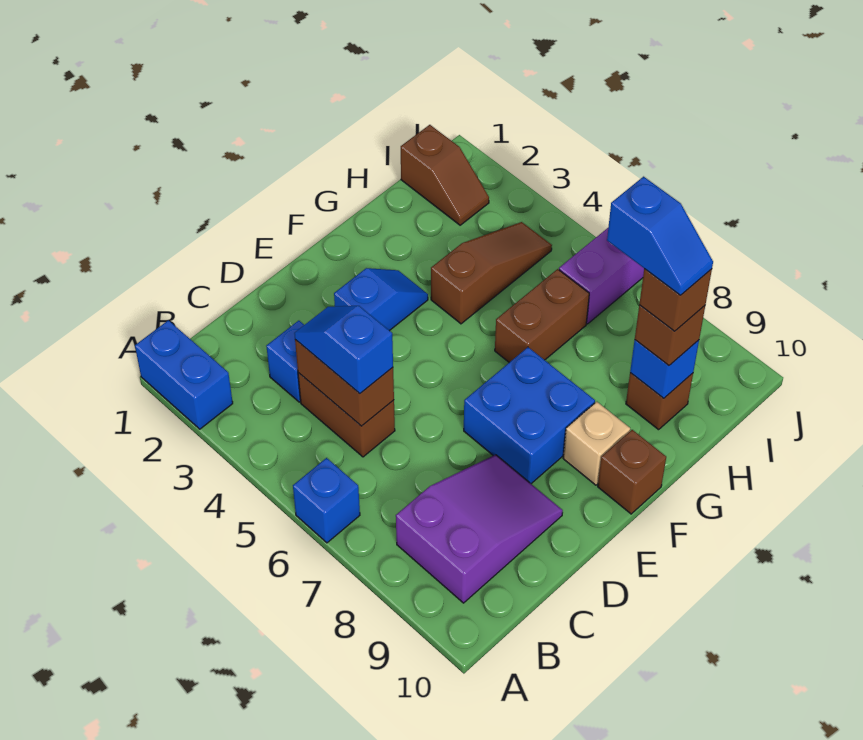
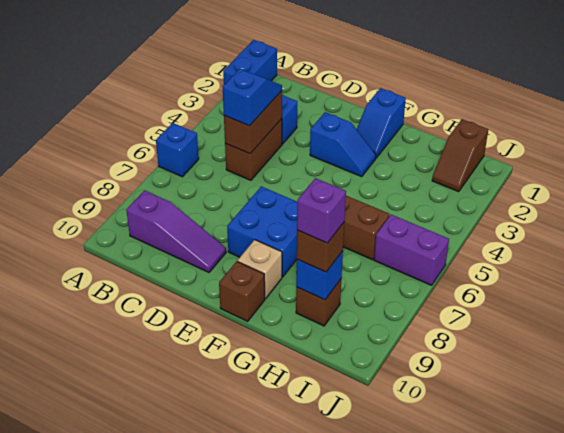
purple 2x3 slope [396,455,563,603] -> purple 1x3 slope [126,191,226,272]
brown 1x3 slope [431,222,552,324] -> none
blue 1x2 slope [607,177,713,295] -> blue 1x2 slope moved to [357,88,406,158]
brown 1x1 brick [639,269,712,331] -> purple 1x1 brick [297,178,346,243]

